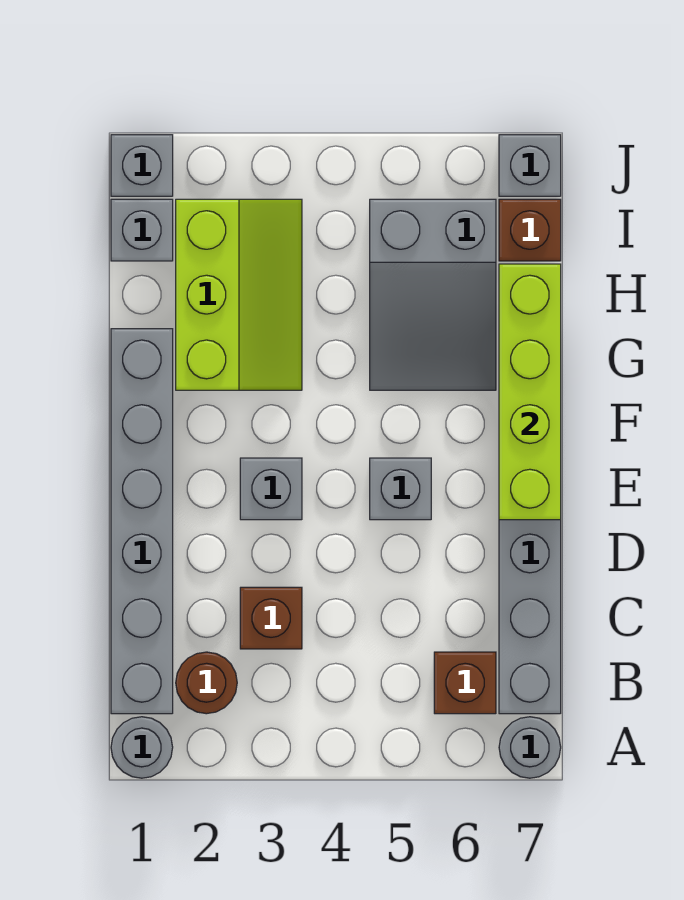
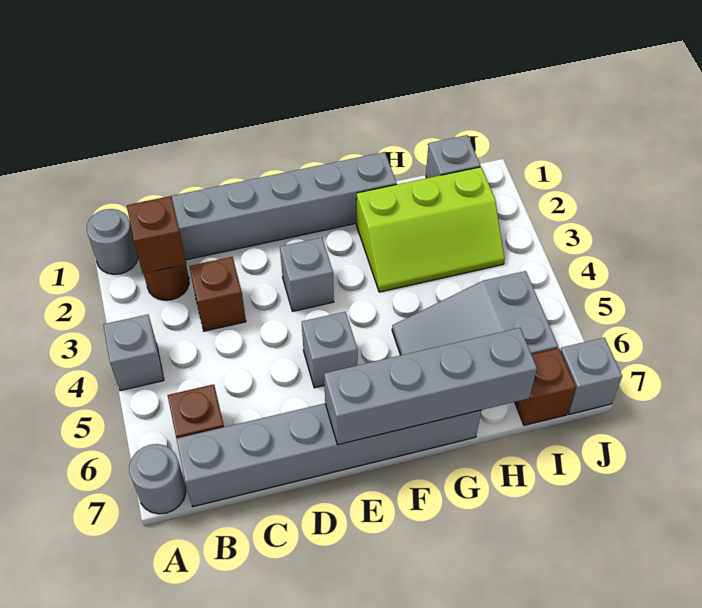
none -> brown 1x1 brick [127,196,186,274]
lime 1x4 brick [499,264,561,520] -> grey 1x4 brick [324,328,537,445]
grey 1x1 brick [111,135,173,196] -> grey 1x1 brick moved to [103,314,164,391]

